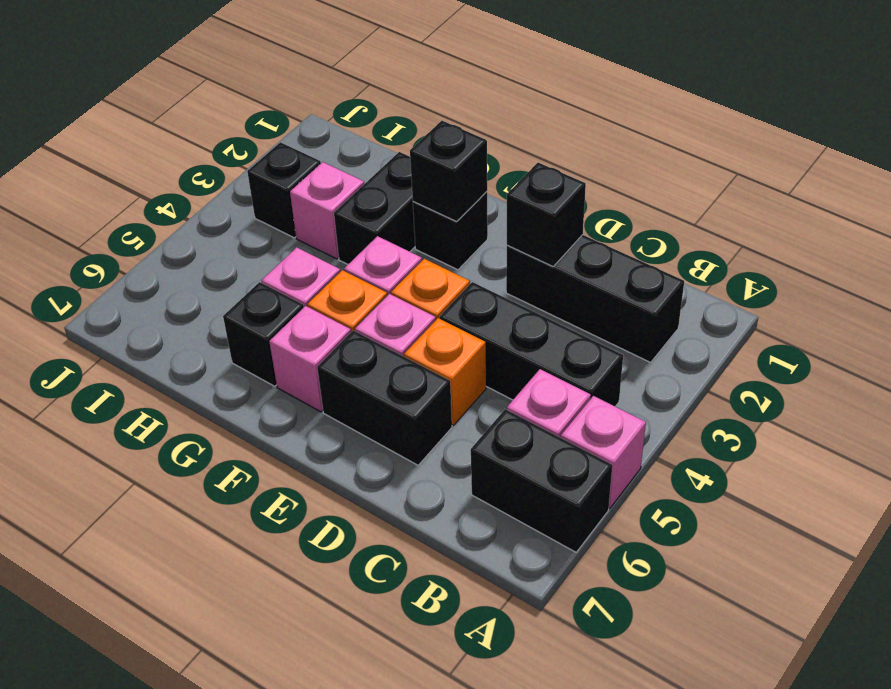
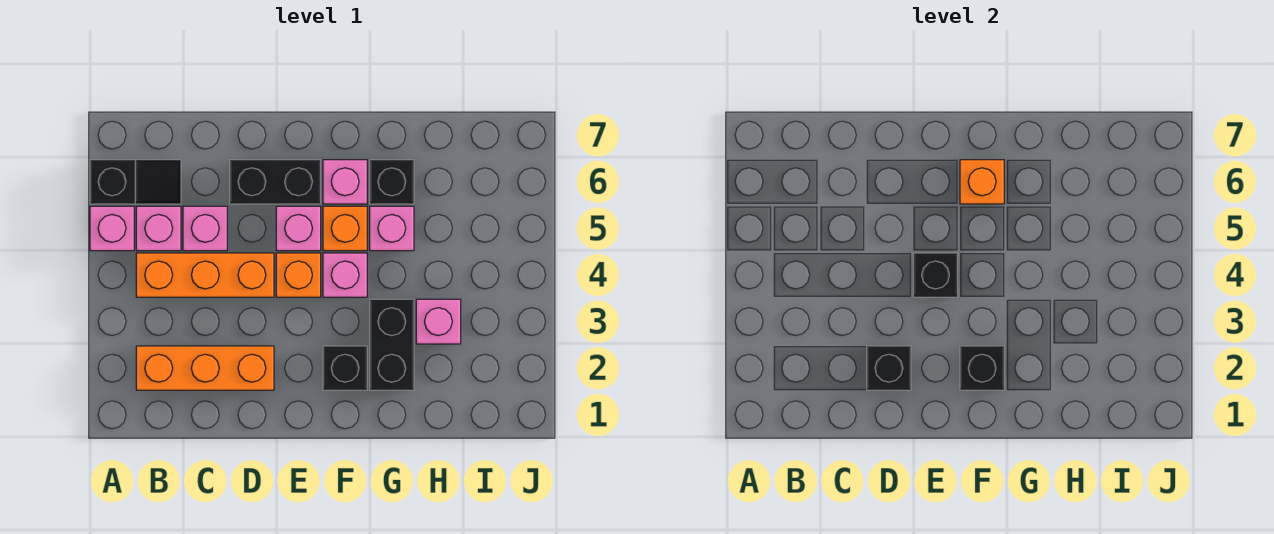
black 1x2 brick [471,409,612,552] -> black 1x2 slope [90,160,181,204]
black 1x3 brick [506,235,684,362] -> orange 1x3 brick [136,346,274,390]
black 1x3 brick [440,282,623,406] -> orange 1x3 brick [136,253,274,297]
none -> pink 1x1 brick [183,206,227,251]
orange 1x1 brick [404,318,486,425] -> orange 1x1 brick moved to [960,160,1004,204]
black 1x1 brick [247,142,321,238] -> black 1x1 brick moved to [913,253,958,297]

